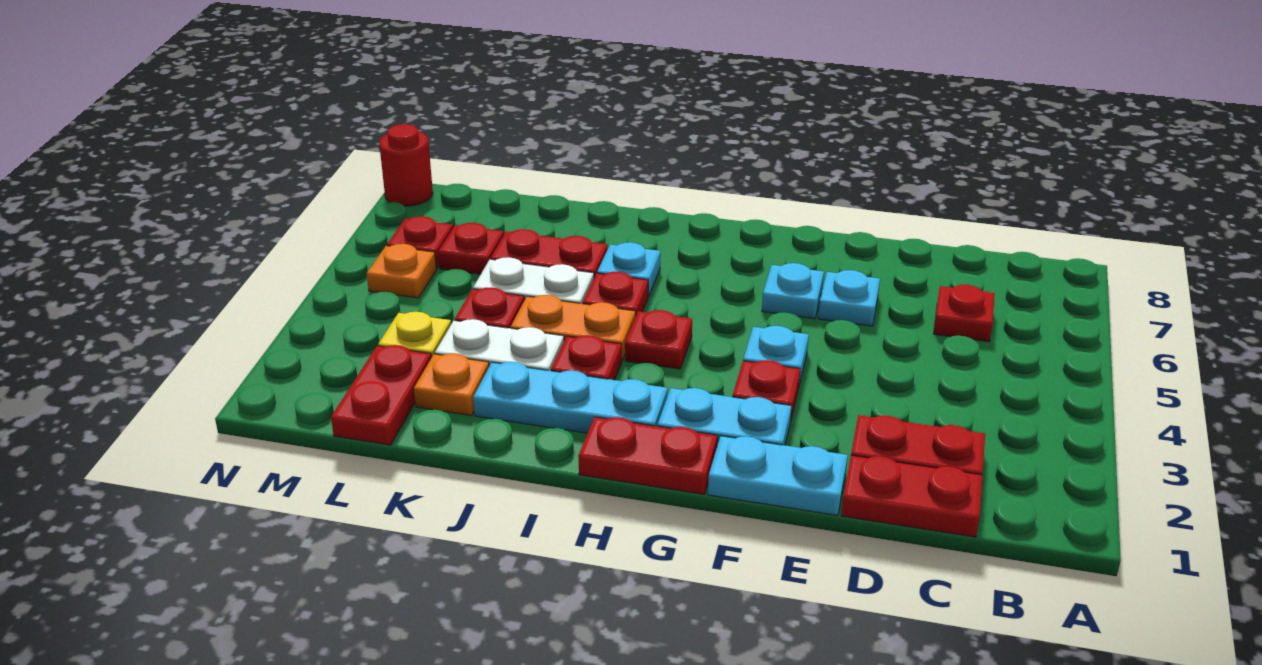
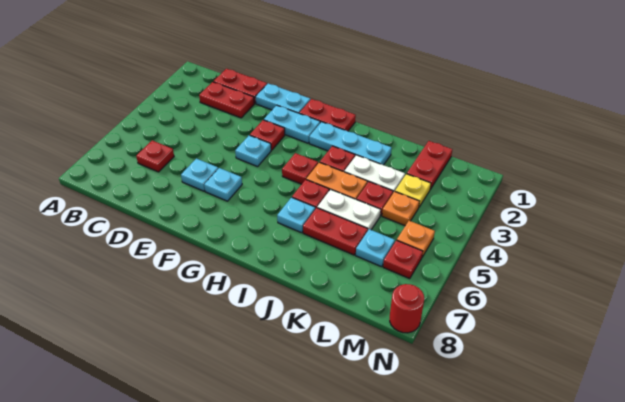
orange 1x1 plate [414,353,489,416] -> orange 1x1 plate moved to [382,192,419,226]
red 1x1 plate [438,223,504,274] -> cyan 1x1 plate [356,229,395,267]

